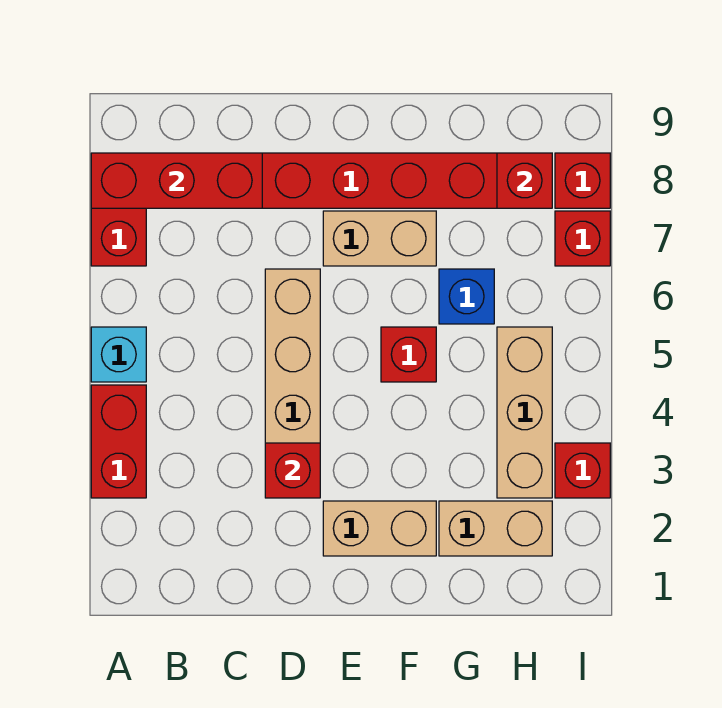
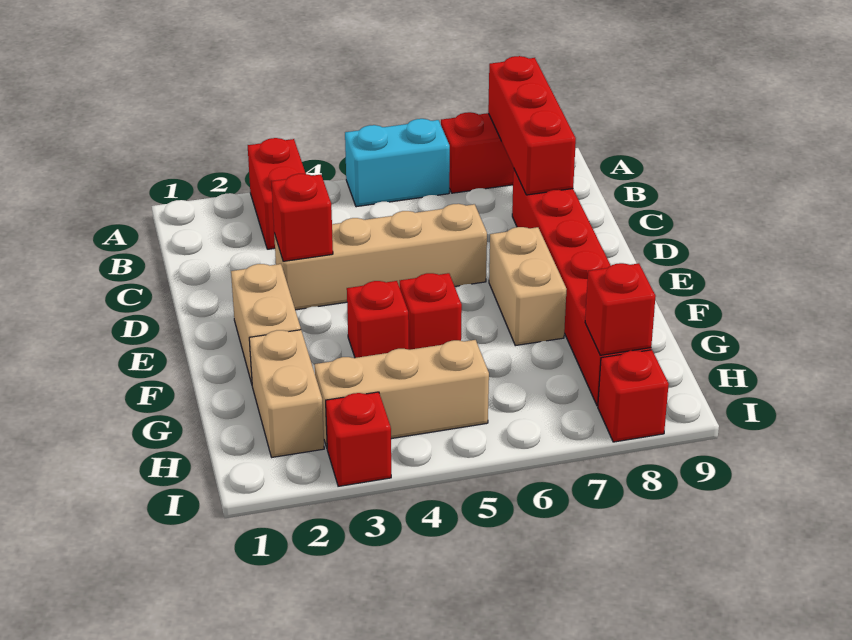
red 1x2 brick [91,385,146,498] -> red 1x2 brick turned to [248,138,306,249]
cyan 1x1 brick [91,327,146,382] -> cyan 1x2 brick [345,119,450,207]
blue 1x1 brick [439,269,494,324] -> none
red 1x1 brick [555,211,610,266] -> red 1x1 brick moved to [347,281,409,358]

